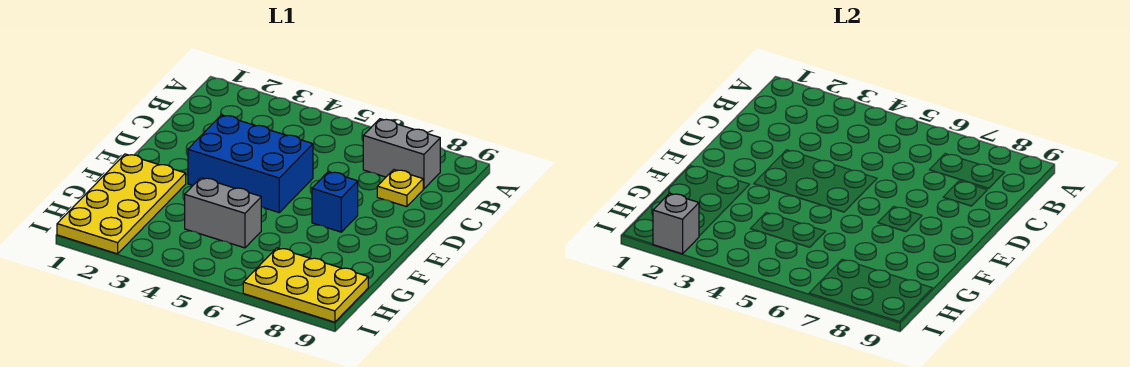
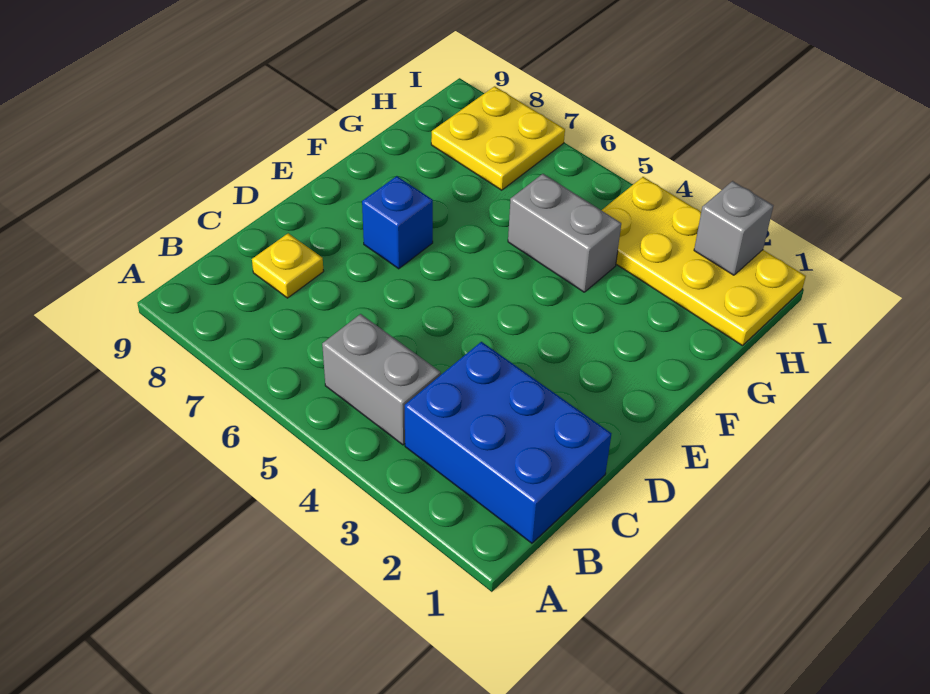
grey 1x2 brick [363,119,440,189] -> grey 1x2 brick moved to [322,314,441,445]
blue 2x3 brick [188,115,313,212] -> blue 2x3 brick moved to [405,342,611,543]
yellow 2x4 plate [57,154,186,254] -> yellow 2x4 plate turned to [602,177,806,346]
yellow 2x3 plate [243,248,368,322] -> yellow 2x2 plate [431,86,565,190]

